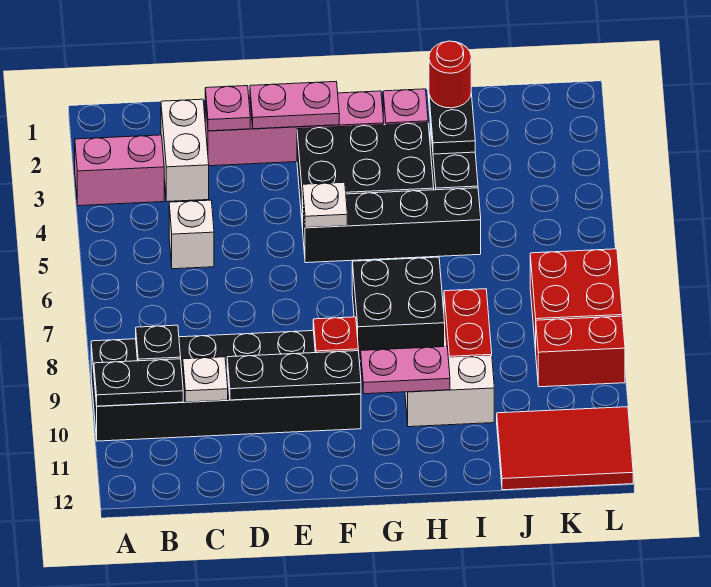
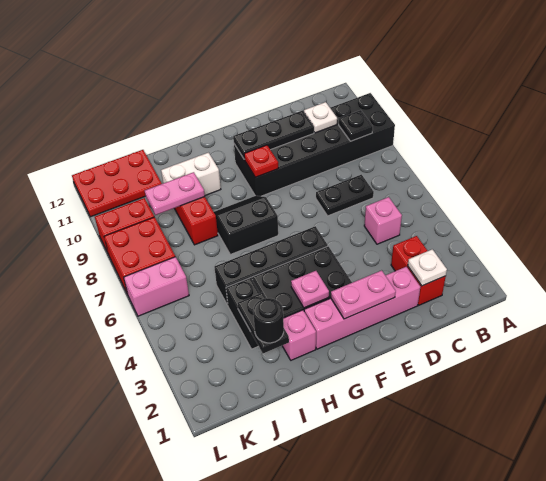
pink 1x2 brick [75,135,164,206] -> pink 1x2 brick moved to [124,257,189,316]
black 1x2 plate [94,359,183,406] -> black 1x2 plate moved to [316,175,374,216]
white 1x2 brick [161,99,209,201] -> red 1x2 brick [391,236,446,305]
white 1x1 brick [169,200,214,269] -> pink 1x1 brick [364,197,402,244]
pink 1x1 plate [205,86,250,131] -> pink 1x1 plate moved to [291,271,329,308]
white 1x1 plate [302,182,347,228] -> white 1x1 plate moved to [408,249,447,286]
black 2x2 brick [352,257,445,361] -> black 2x2 slope [214,196,278,254]
pink 1x2 plate [361,347,450,394] -> pink 1x2 plate moved to [145,172,205,215]
red 1x1 round brick [429,41,471,108] -> black 1x1 round brick [253,298,284,343]
red 2x3 tile [497,407,633,490] -> red 2x3 plate [72,150,162,217]

